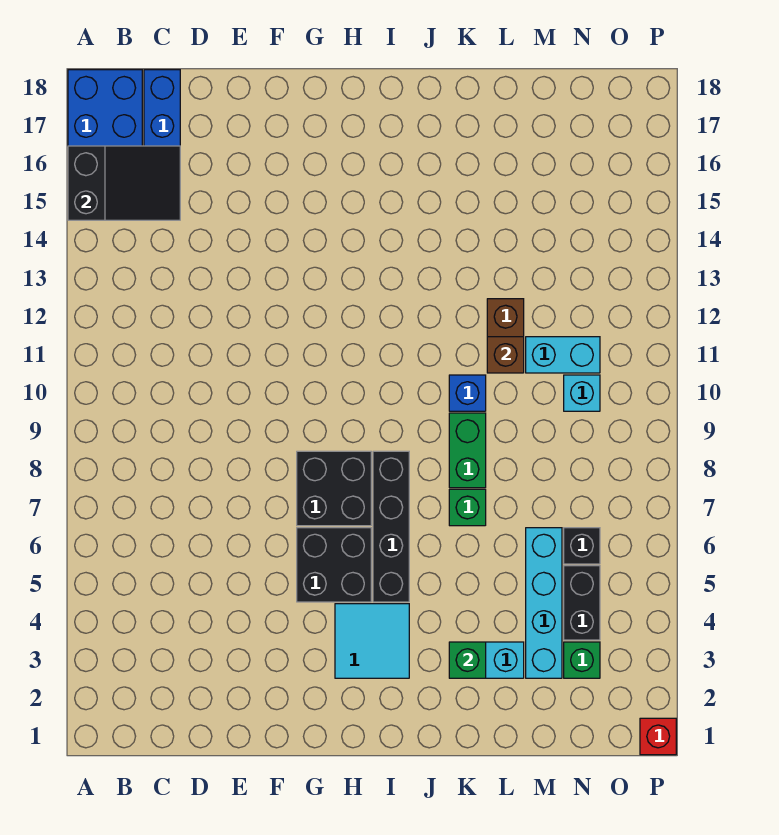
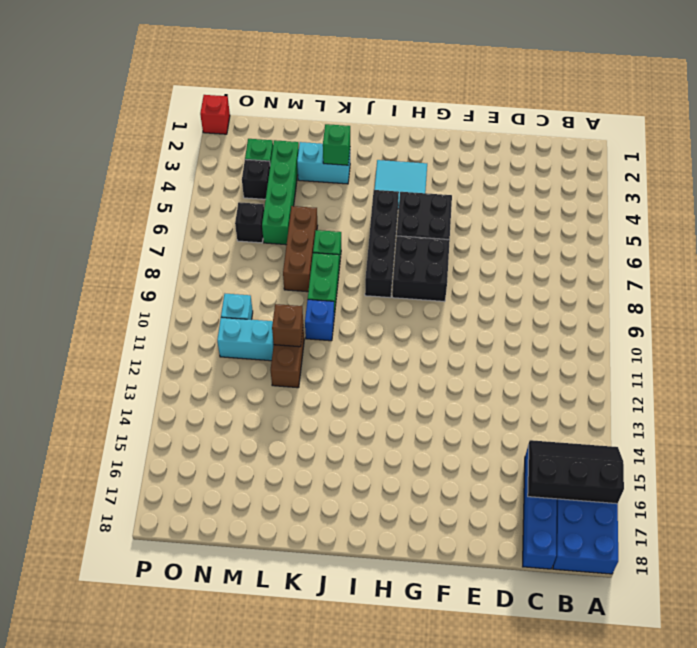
black 2x3 slope [68,146,180,220] -> black 2x3 slope turned to [528,440,624,504]
none -> brown 1x3 brick [283,206,318,292]
cyan 1x4 brick [526,528,562,678] -> green 1x4 brick [262,140,299,245]
black 1x2 brick [564,566,600,640] -> black 1x1 brick [242,159,270,199]

